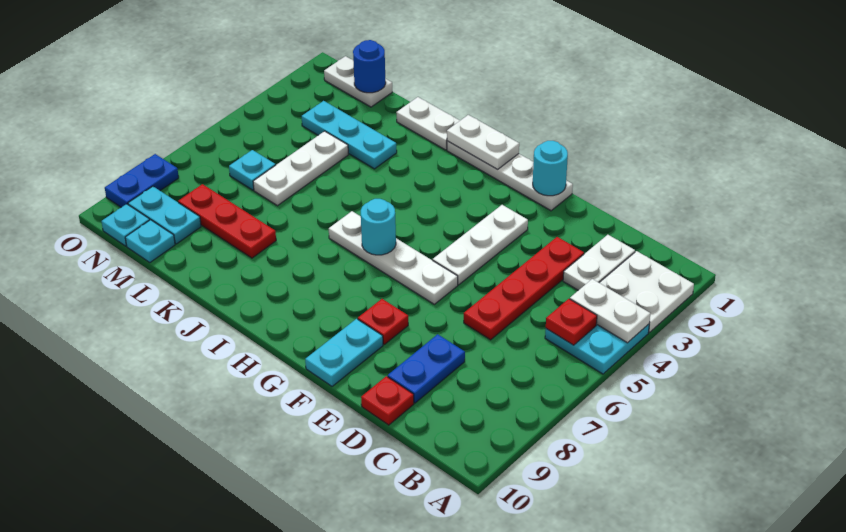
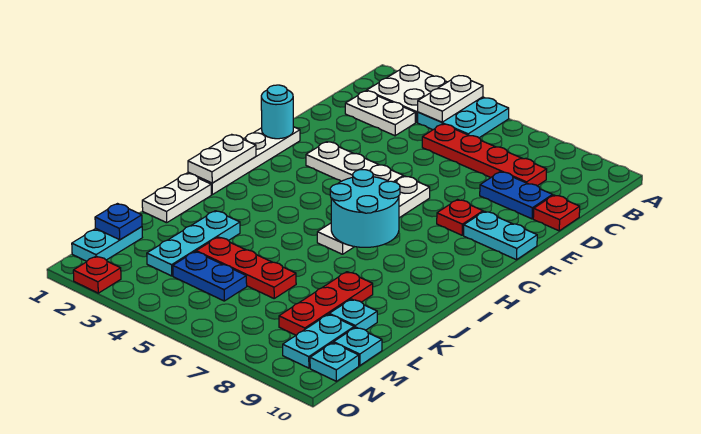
red 1x1 plate [546,299,597,345] -> red 1x1 plate moved to [73,256,121,293]
red 1x4 plate [464,237,584,340] -> red 1x4 plate moved to [422,124,547,186]
cyan 1x1 round brick [361,199,396,255] -> cyan 2x2 round brick [330,170,400,247]
white 1x3 plate [253,131,348,206] -> red 1x3 plate [196,237,296,298]
white 1x2 plate [324,56,392,107] -> cyan 1x2 plate [72,227,142,261]
blue 1x1 round brick [353,40,386,93] -> blue 1x1 plate [95,204,142,240]
cyan 1x1 plate [229,150,275,190] -> cyan 1x1 plate moved to [329,299,377,330]
blue 1x2 plate [105,154,179,207] -> blue 1x2 plate moved to [173,252,247,301]

